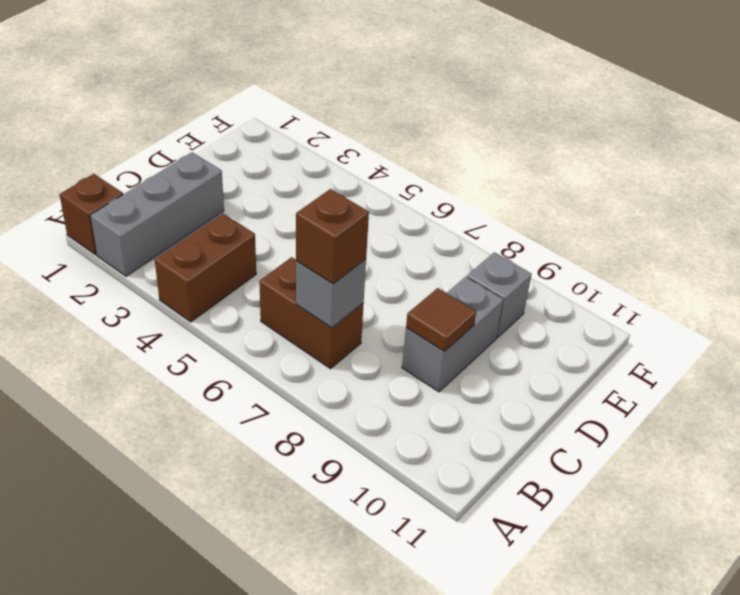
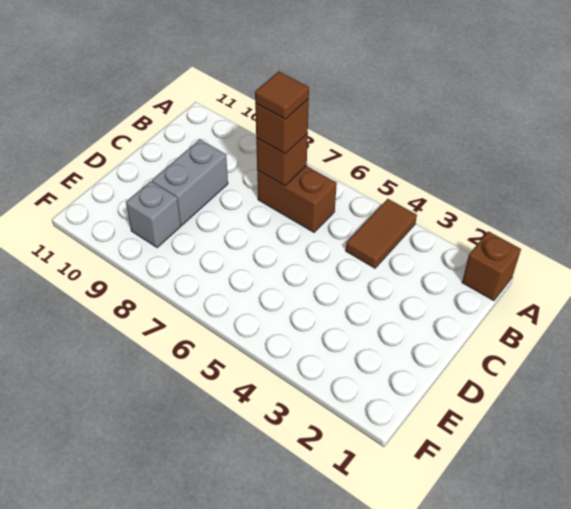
grey 1x3 brick [90,152,224,276] -> none
brown 1x2 brick [155,214,256,322] -> brown 1x2 tile [346,199,417,268]
grey 1x1 brick [296,259,366,328] -> brown 1x1 brick [256,134,308,186]
brown 1x1 tile [406,288,476,351] -> brown 1x1 tile moved to [255,71,309,119]

